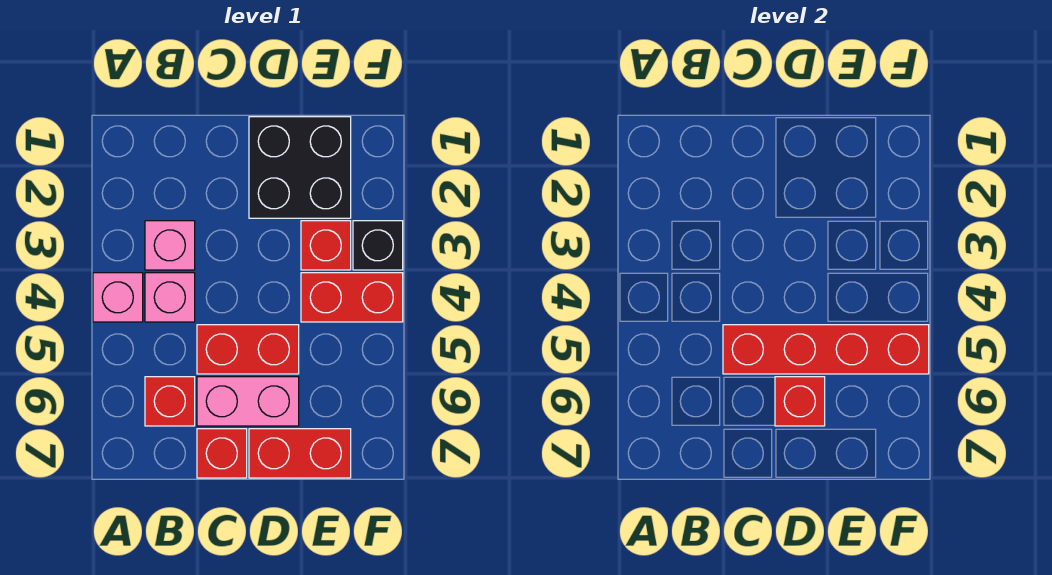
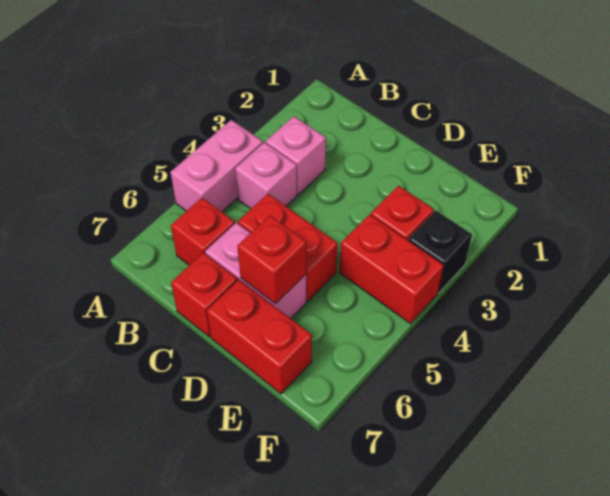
pink 1x1 brick [93,273,143,322] -> pink 1x2 brick [171,120,263,212]
red 1x4 brick [723,325,929,374] -> none
black 2x2 brick [249,117,351,218] -> none

